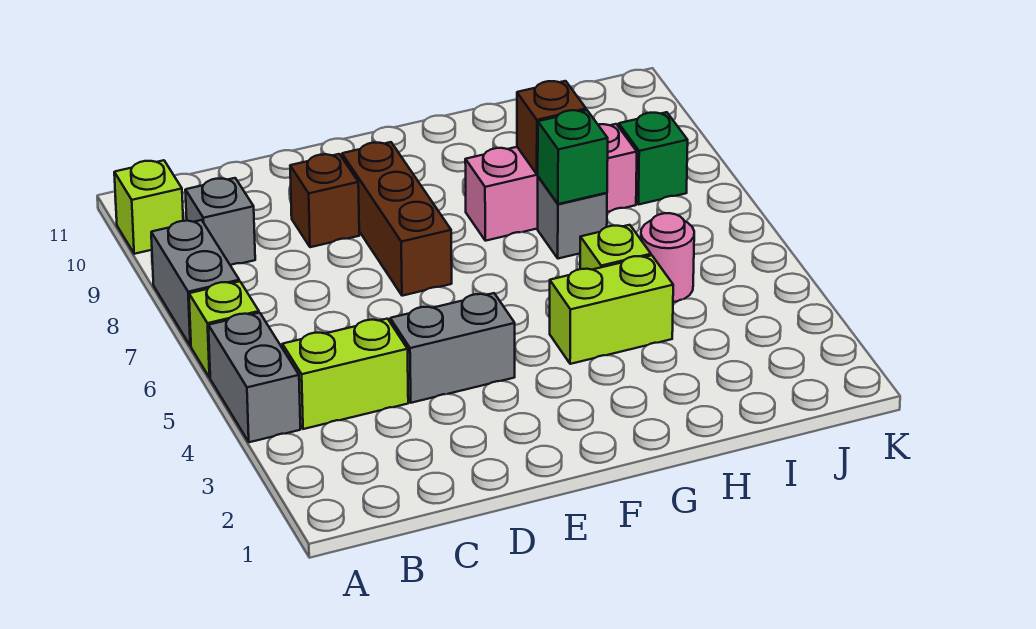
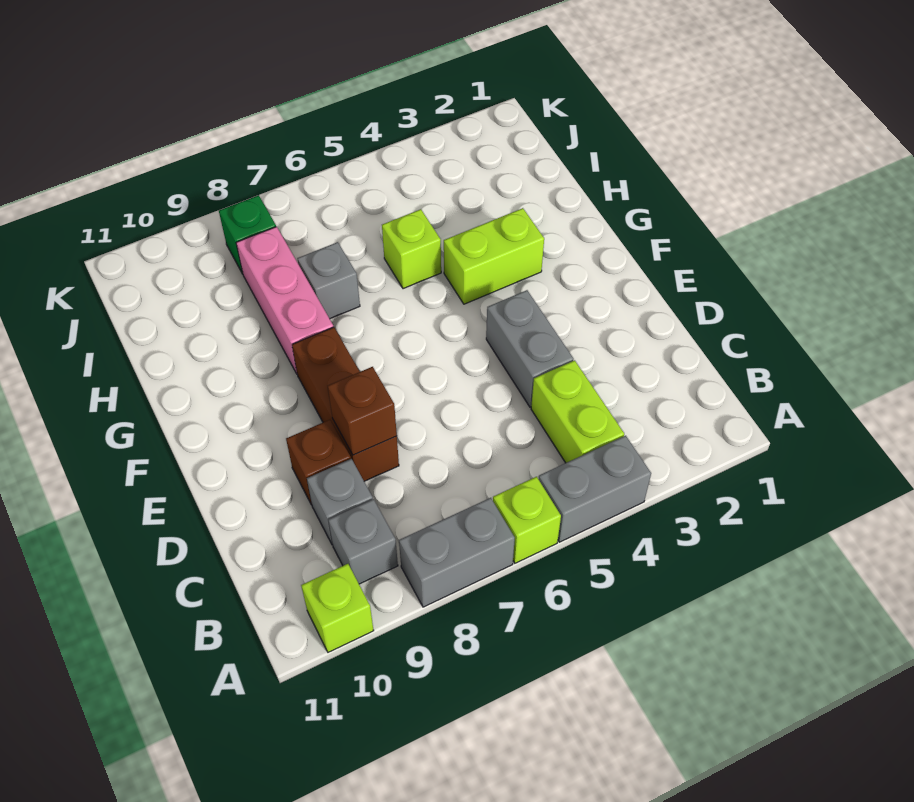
none -> grey 1x1 brick [307,459,373,545]
brown 1x3 brick [342,142,452,296] -> brown 1x3 brick turned to [292,327,399,481]
lime 1x2 brick [550,255,673,364] -> lime 1x2 brick turned to [444,208,544,304]
green 1x1 brick [538,110,608,204] -> none
brown 1x1 brick [517,81,586,174] -> brown 1x1 brick moved to [328,367,397,455]
pink 1x1 round brick [641,213,694,302] -> none

